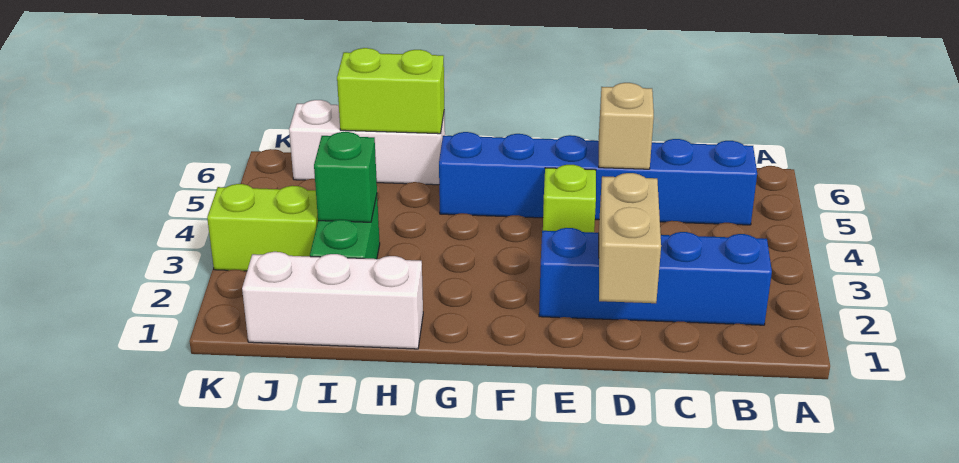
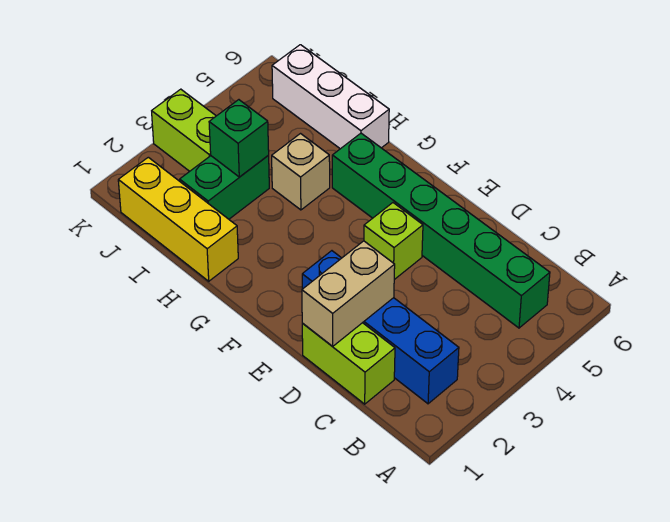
blue 1x6 brick [439,132,757,225] -> green 1x6 brick [332,133,550,328]
tan 1x1 brick [599,83,654,169] -> tan 1x1 brick moved to [272,134,330,210]
white 1x3 brick [242,252,423,349] -> yellow 1x3 brick [118,157,238,281]
lime 1x2 brick [337,48,444,134] -> lime 1x2 brick moved to [302,323,395,404]

